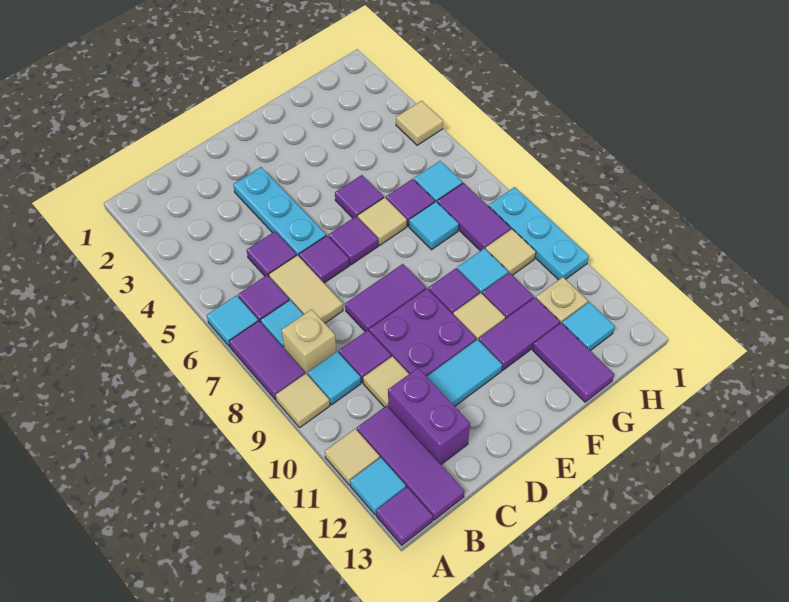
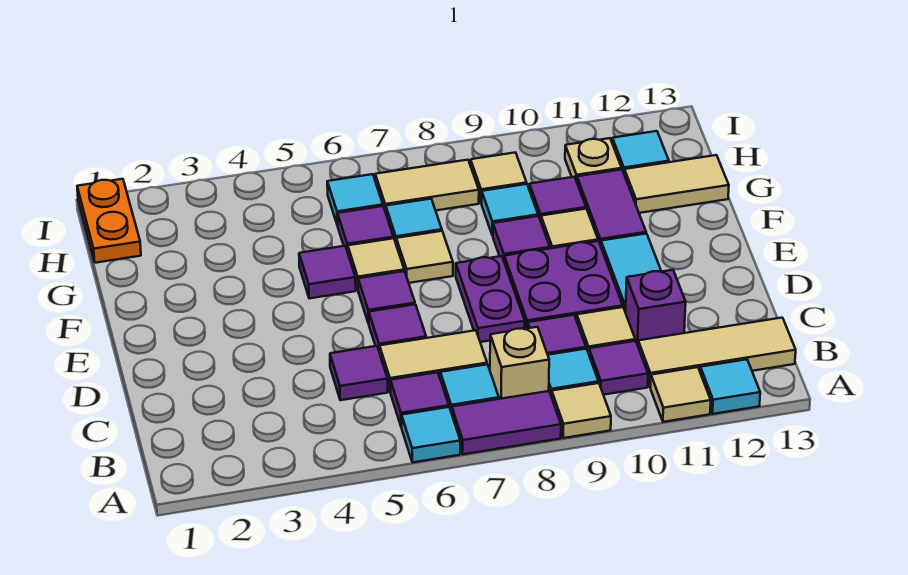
purple 1x1 tile [376,487,433,545] -> purple 1x1 tile moved to [589,341,648,395]
purple 1x3 tile [357,406,465,520] -> tan 1x3 tile [638,318,796,387]
purple 1x2 brick [388,368,470,464] -> purple 1x1 brick [625,270,686,345]
cyan 1x3 plate [233,167,326,256] -> none
purple 1x2 tile [345,264,426,332] -> purple 1x2 plate [456,256,525,342]
purple 1x2 tile [533,323,614,402] -> tan 1x2 tile [624,155,729,213]
none -> orange 1x2 plate [77,179,141,263]
purple 1x2 tile [437,183,511,251] -> tan 1x2 tile [375,160,479,212]
tan 1x1 tile [396,101,443,145] -> tan 1x1 tile moved to [396,231,453,283]
cyan 1x3 plate [489,187,589,280] -> none

